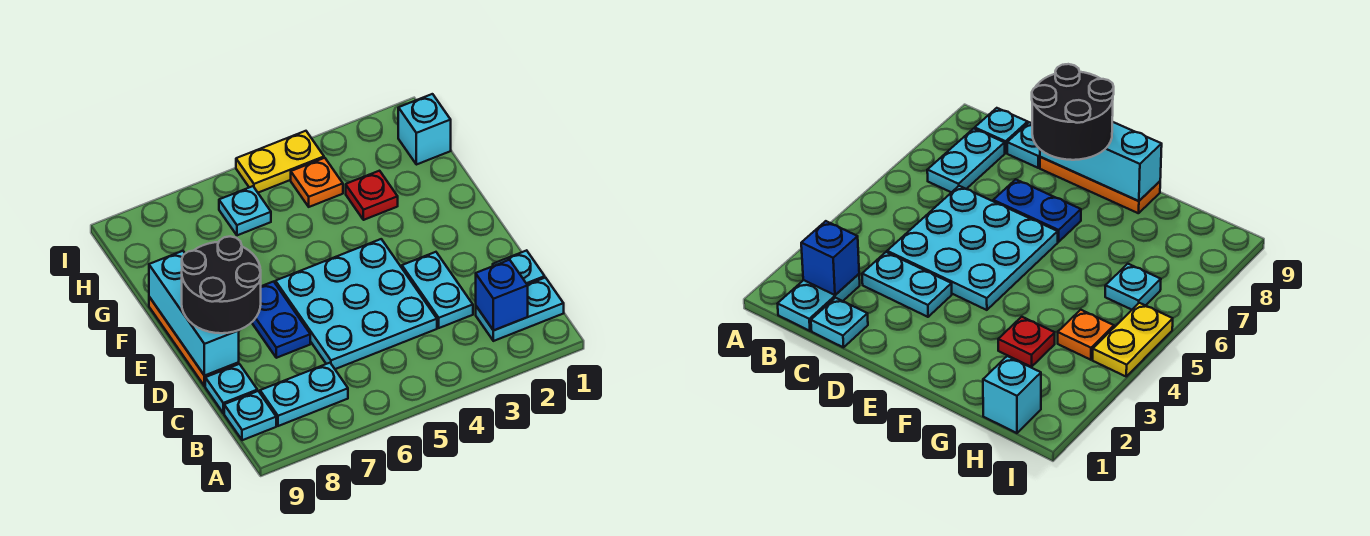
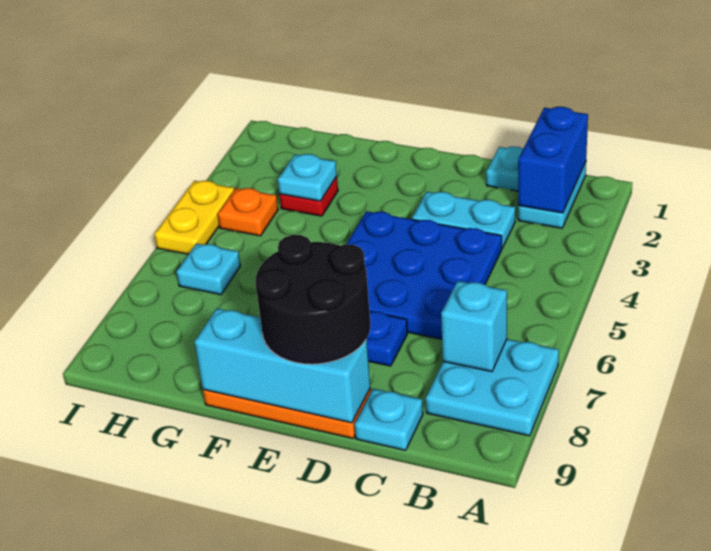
blue 1x1 brick [476,260,528,331] -> blue 1x2 brick [518,107,588,213]
cyan 1x2 plate [260,363,348,426] -> cyan 2x2 plate [426,339,559,436]
cyan 1x1 plate [224,391,276,440] -> cyan 1x1 plate moved to [278,154,337,201]
cyan 3x3 plate [275,239,437,369] -> blue 3x3 plate [346,211,502,339]
cyan 1x1 brick [398,94,451,165] -> cyan 1x1 brick moved to [441,281,507,372]

